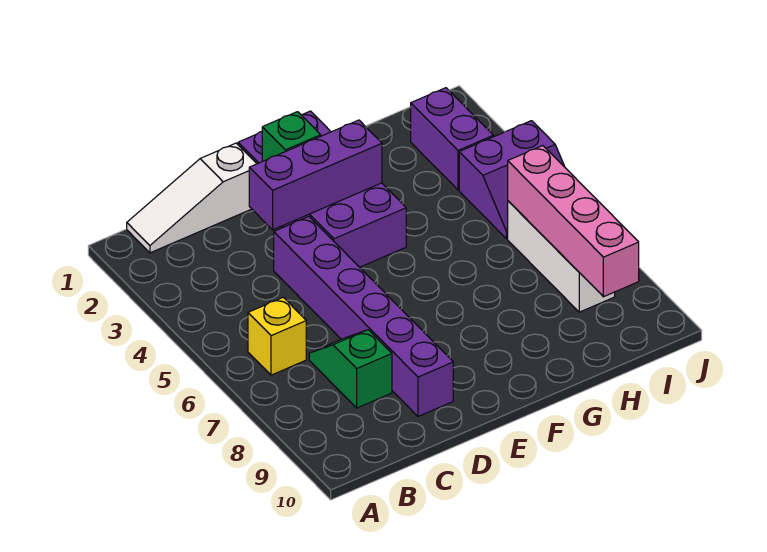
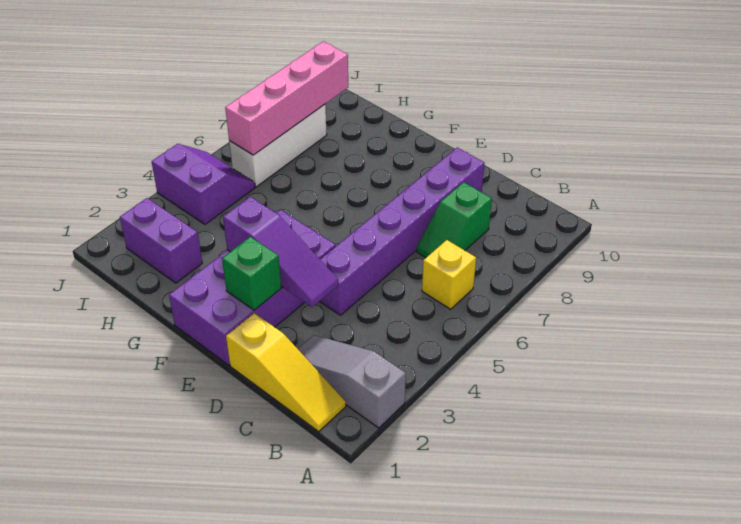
none -> grey 1x3 slope [298,335,406,428]
white 1x3 slope [127,143,257,253] -> yellow 1x3 slope [226,313,346,431]
purple 1x3 brick [249,120,382,230] -> purple 1x3 slope [223,197,338,307]
purple 1x2 brick [411,88,493,190] -> purple 1x2 brick turned to [120,198,202,283]

